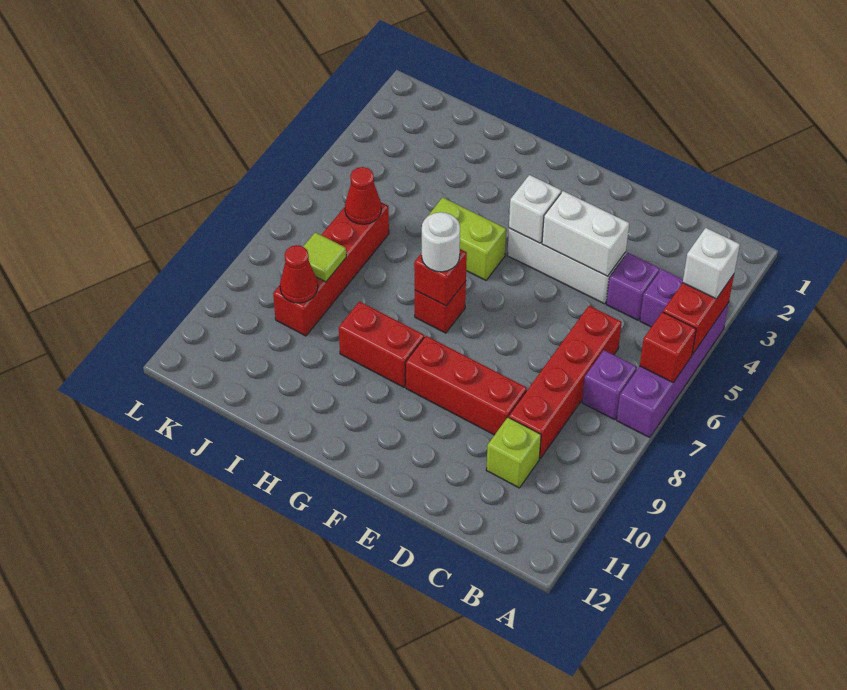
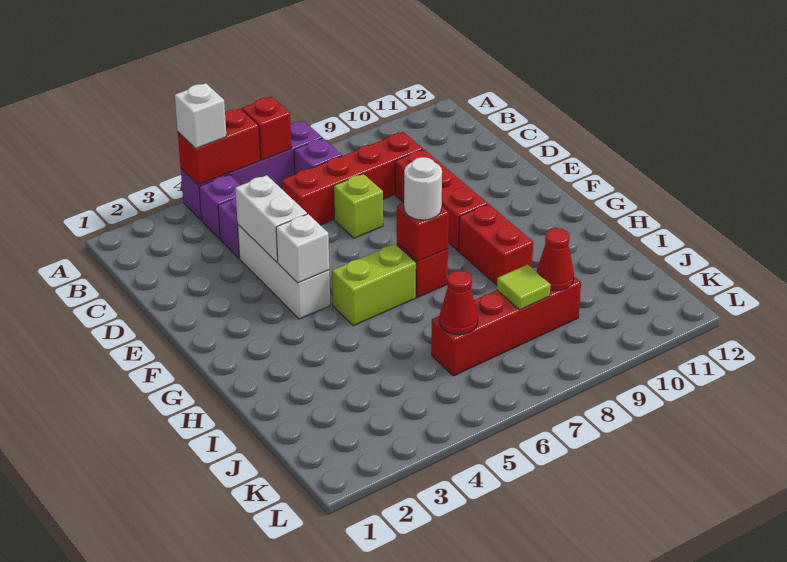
lime 1x1 brick [486,417,541,488] -> lime 1x1 brick moved to [334,174,383,238]
lime 1x2 brick [426,198,506,280] -> lime 1x2 brick turned to [332,244,416,326]

